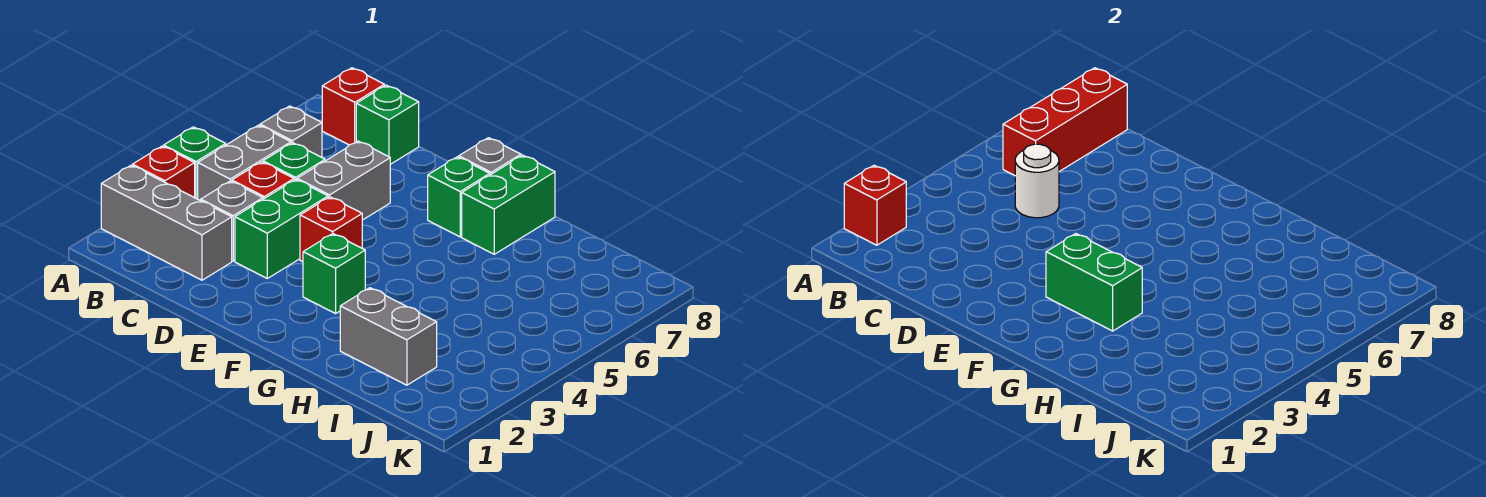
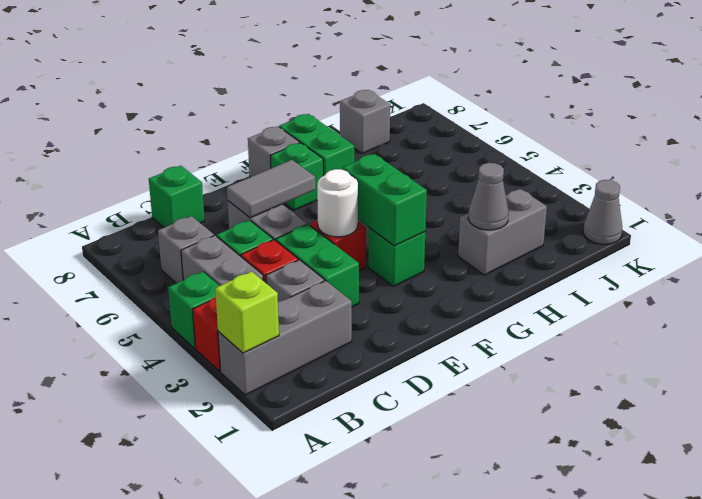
red 1x1 brick [844,165,906,245] -> lime 1x1 brick [215,271,279,353]
red 1x3 brick [1003,68,1127,175] -> none
red 1x1 brick [322,68,384,145] -> none
white 1x1 round brick [1015,144,1059,218] -> white 1x1 round brick moved to [317,169,358,237]
none -> grey 1x2 tile [227,160,315,218]
green 1x2 brick [1046,234,1142,331] -> green 1x2 brick turned to [343,154,427,246]
none -> grey 1x1 cone [468,163,509,230]
none -> grey 1x1 brick [340,90,390,154]
none -> grey 1x1 cone [583,180,622,244]

